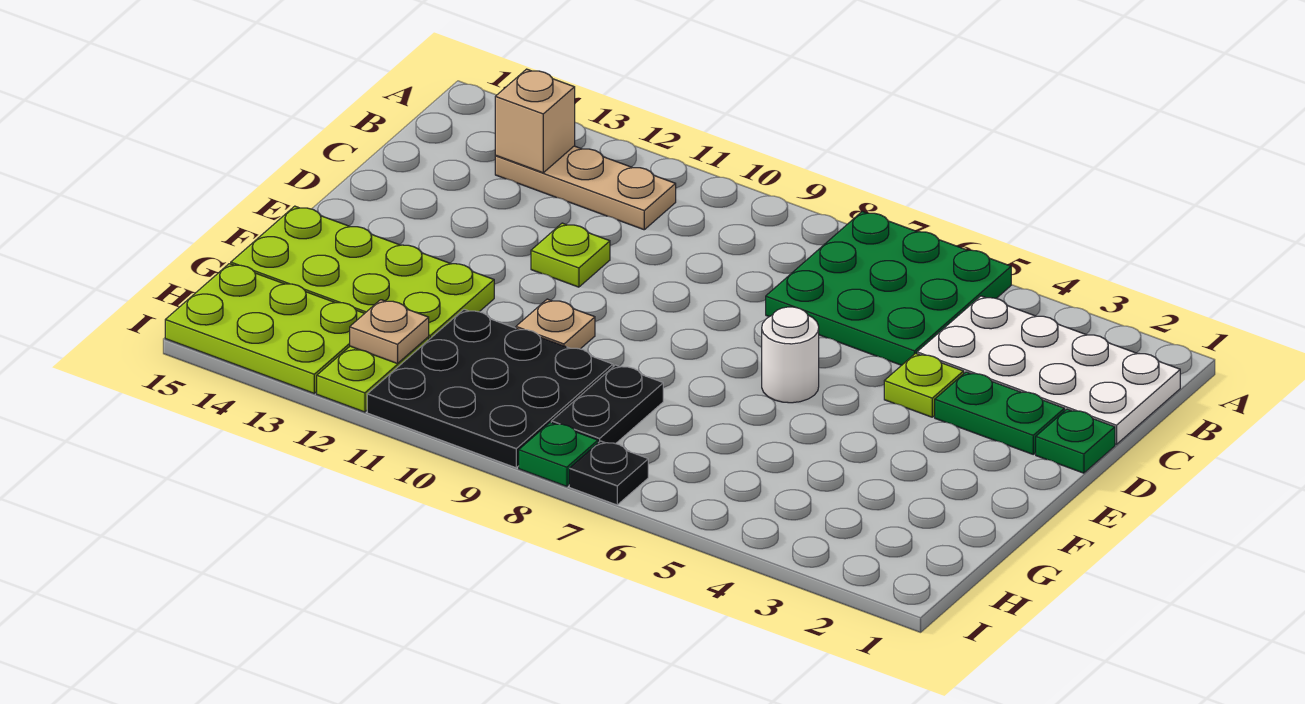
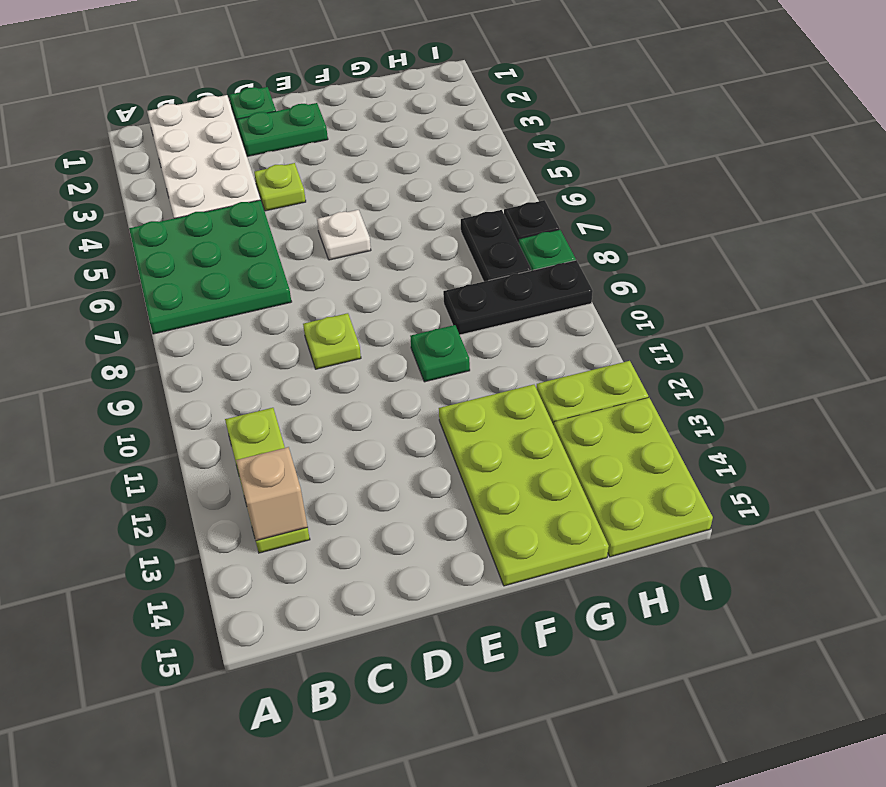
tan 1x3 plate [495,146,676,230] -> lime 1x3 plate [225,408,310,553]
green 1x2 plate [935,372,1065,454] -> green 1x2 plate turned to [237,103,328,156]
lime 1x1 plate [531,223,610,287] -> lime 1x1 plate moved to [303,313,361,369]
white 1x1 round brick [762,307,819,403] -> white 1x1 plate [317,210,371,260]
tan 1x1 plate [516,299,595,349] -> green 1x1 plate [410,325,470,382]
black 1x2 plate [551,365,663,444] -> black 1x2 plate turned to [461,210,531,281]
black 3x3 plate [367,309,613,468] -> black 1x3 plate [443,260,593,335]
tan 1x1 plate [350,300,429,364] -> none

